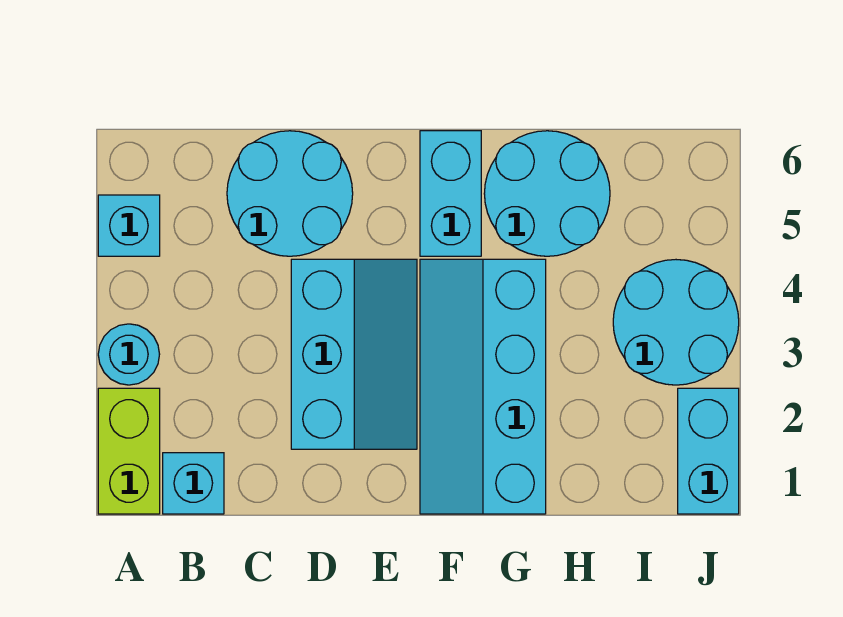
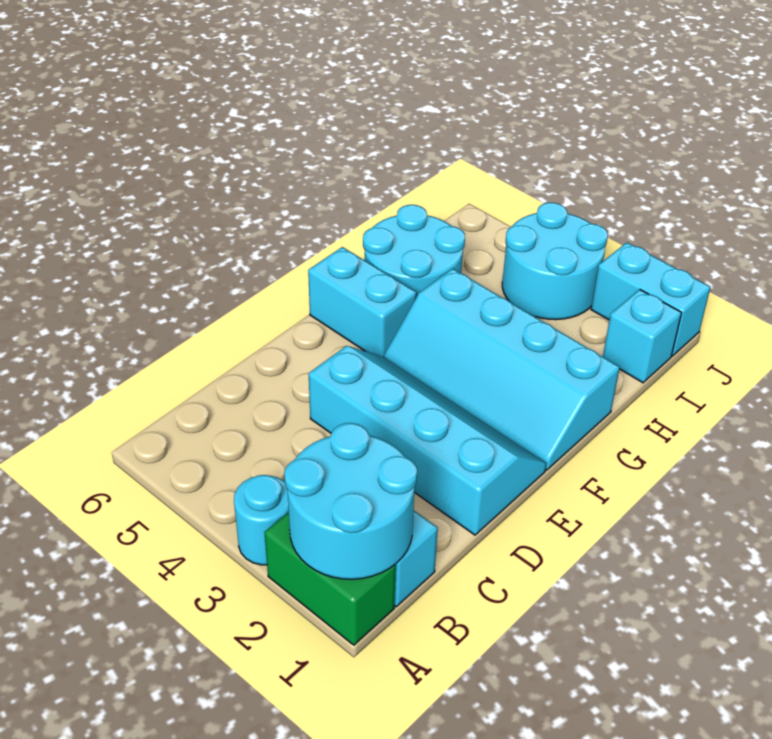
lime 1x2 brick [98,388,160,514] -> green 1x2 brick [264,513,396,645]
cyan 1x1 brick [98,195,160,256] -> cyan 1x1 brick moved to [603,289,682,383]
cyan 2x2 round brick [227,131,353,256] -> cyan 2x2 round brick moved to [284,423,417,579]
cyan 2x3 slope [291,259,417,449] -> cyan 2x4 slope [309,346,546,535]

